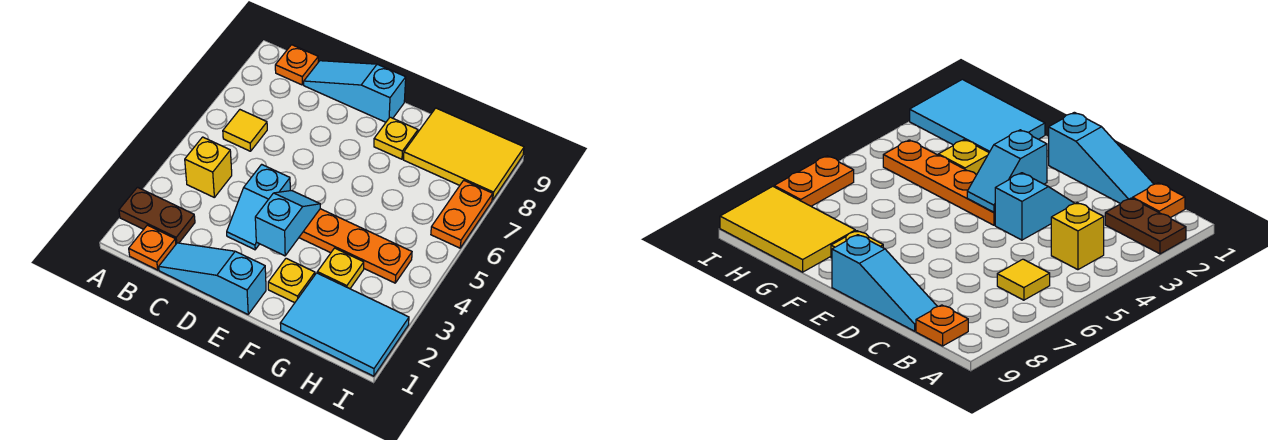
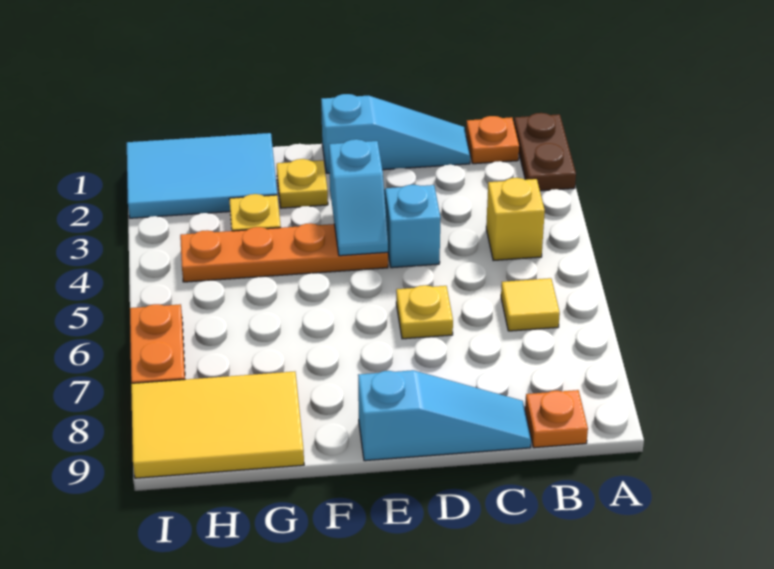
brown 1x2 plate [119,187,195,244] -> brown 1x2 plate turned to [514,113,576,191]
yellow 1x1 plate [374,117,418,159] -> yellow 1x1 plate moved to [396,285,453,339]

